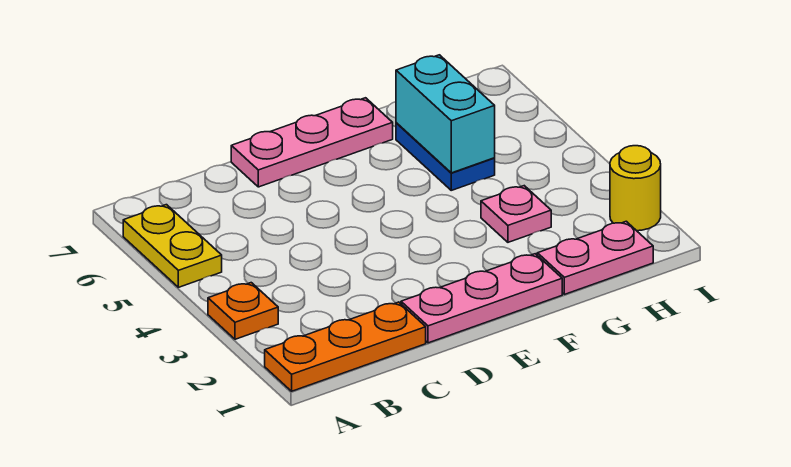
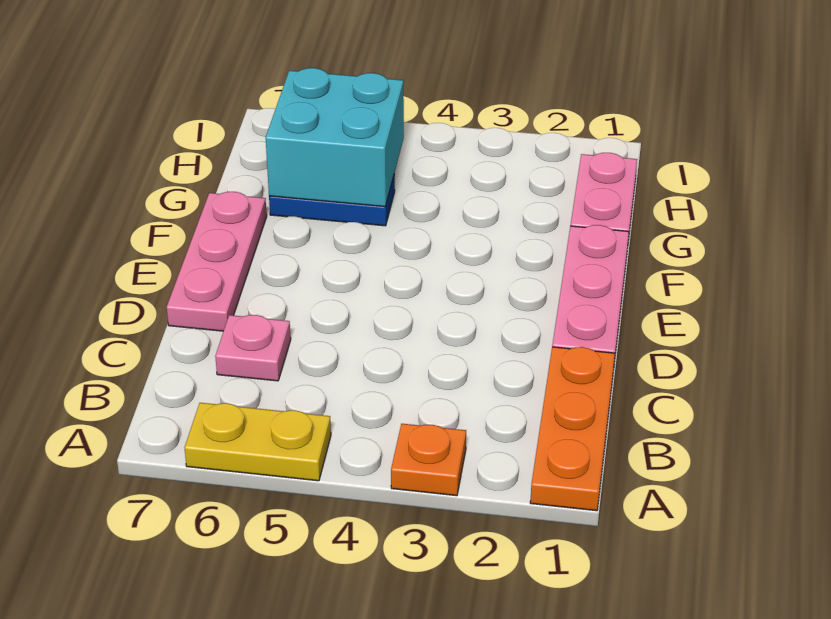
pink 1x1 plate [481,186,551,242] -> pink 1x1 plate moved to [215,315,291,381]
cyan 1x2 brick [396,55,495,173] -> cyan 2x2 brick [266,68,404,207]
yellow 1x1 round brick [610,146,661,231] -> none

